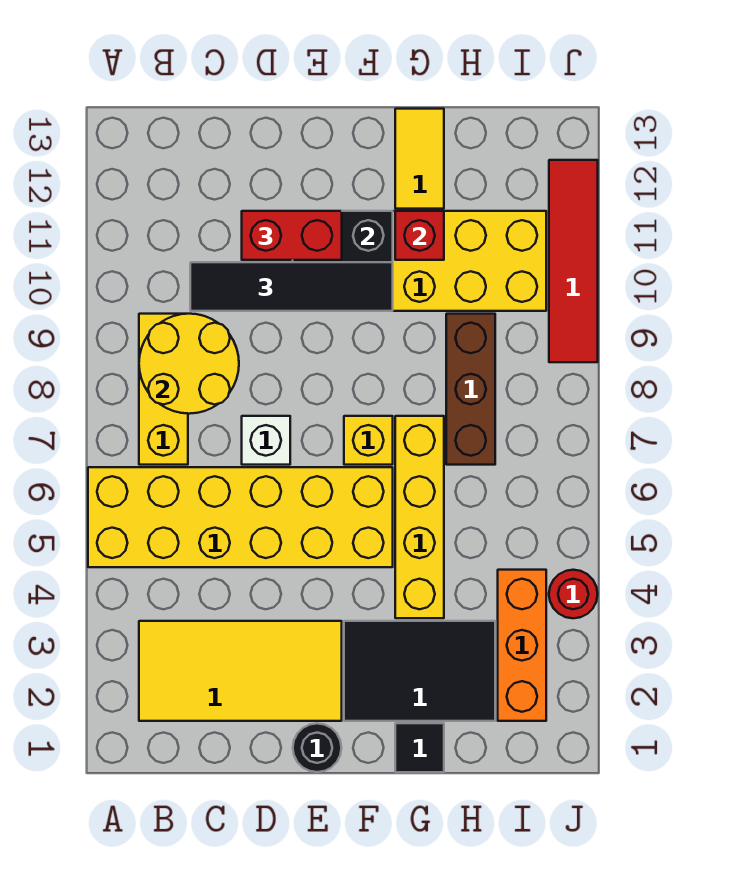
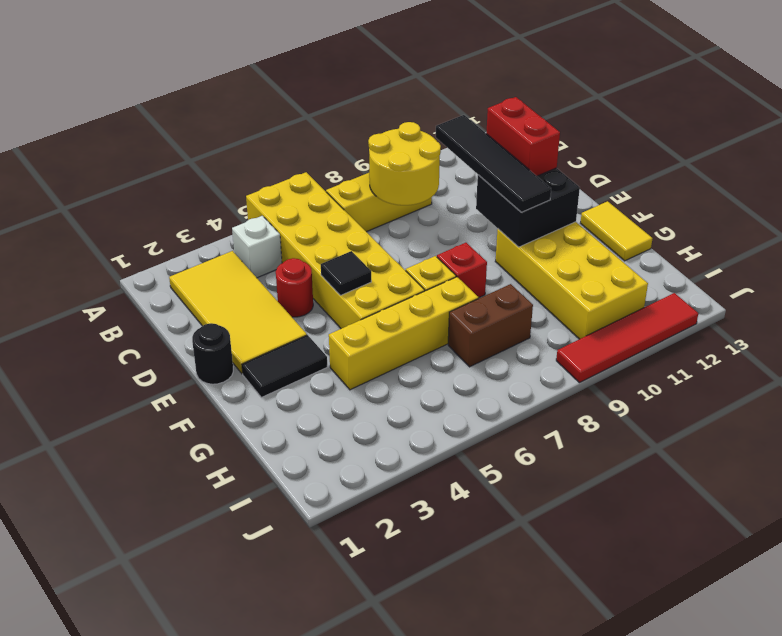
white 1x1 brick [242,416,290,465] -> white 1x1 brick moved to [232,216,282,278]
black 2x3 tile [344,621,495,721] -> black 1x2 tile [242,335,327,397]
black 1x1 tile [395,723,444,772] -> black 1x1 tile moved to [321,251,371,295]
red 1x1 brick [395,211,444,260] -> red 1x1 brick moved to [437,243,487,298]
yellow 1x2 tile [395,109,444,209] -> yellow 1x2 tile turned to [581,201,653,261]
brown 1x3 brick [446,314,495,465] -> brown 1x2 brick [448,284,533,367]
orange 1x3 brick [498,570,546,721] -> none
red 1x1 round brick [549,570,598,618] -> red 1x1 round brick moved to [276,258,313,317]

